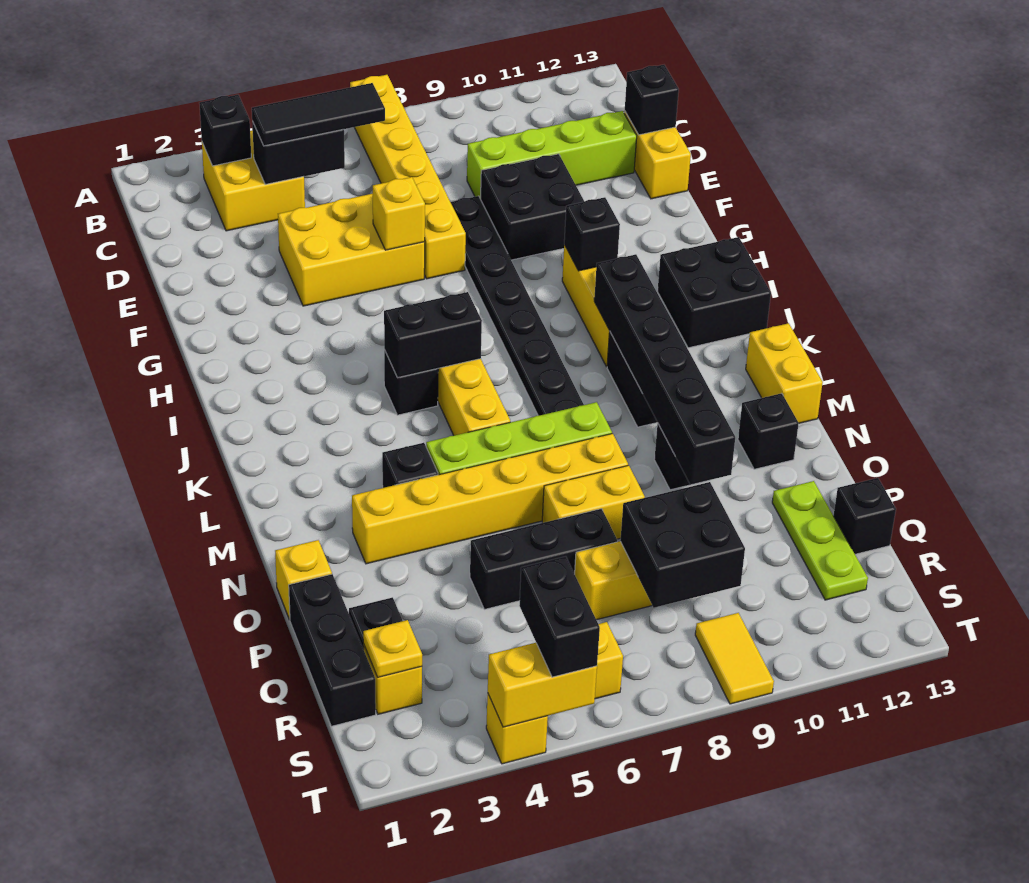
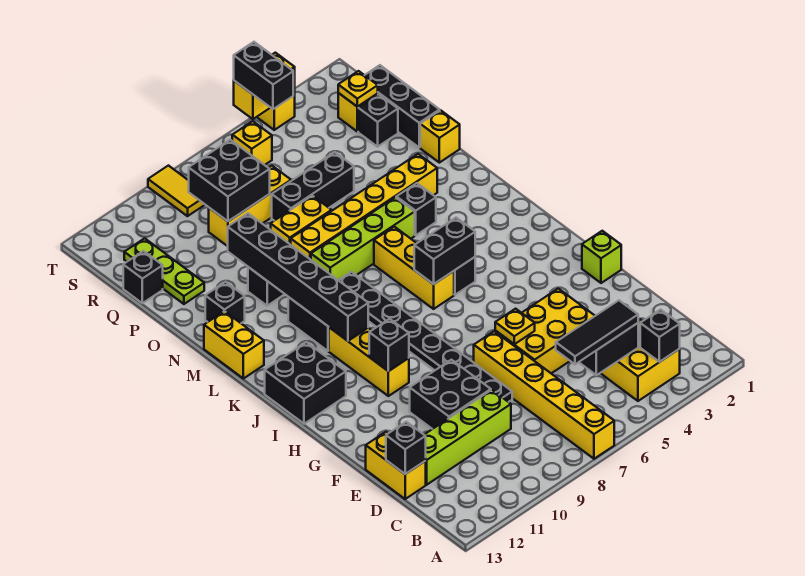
yellow 1x1 brick [373,177,425,250] -> yellow 1x1 plate [495,309,535,344]
none -> lime 1x1 brick [582,231,621,283]

